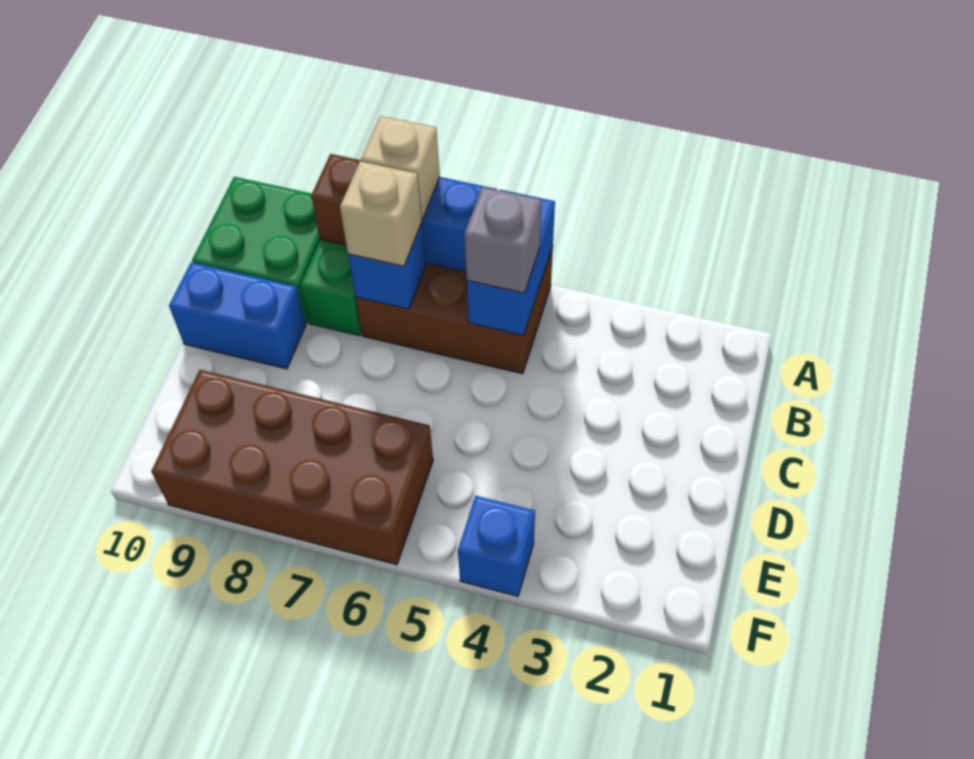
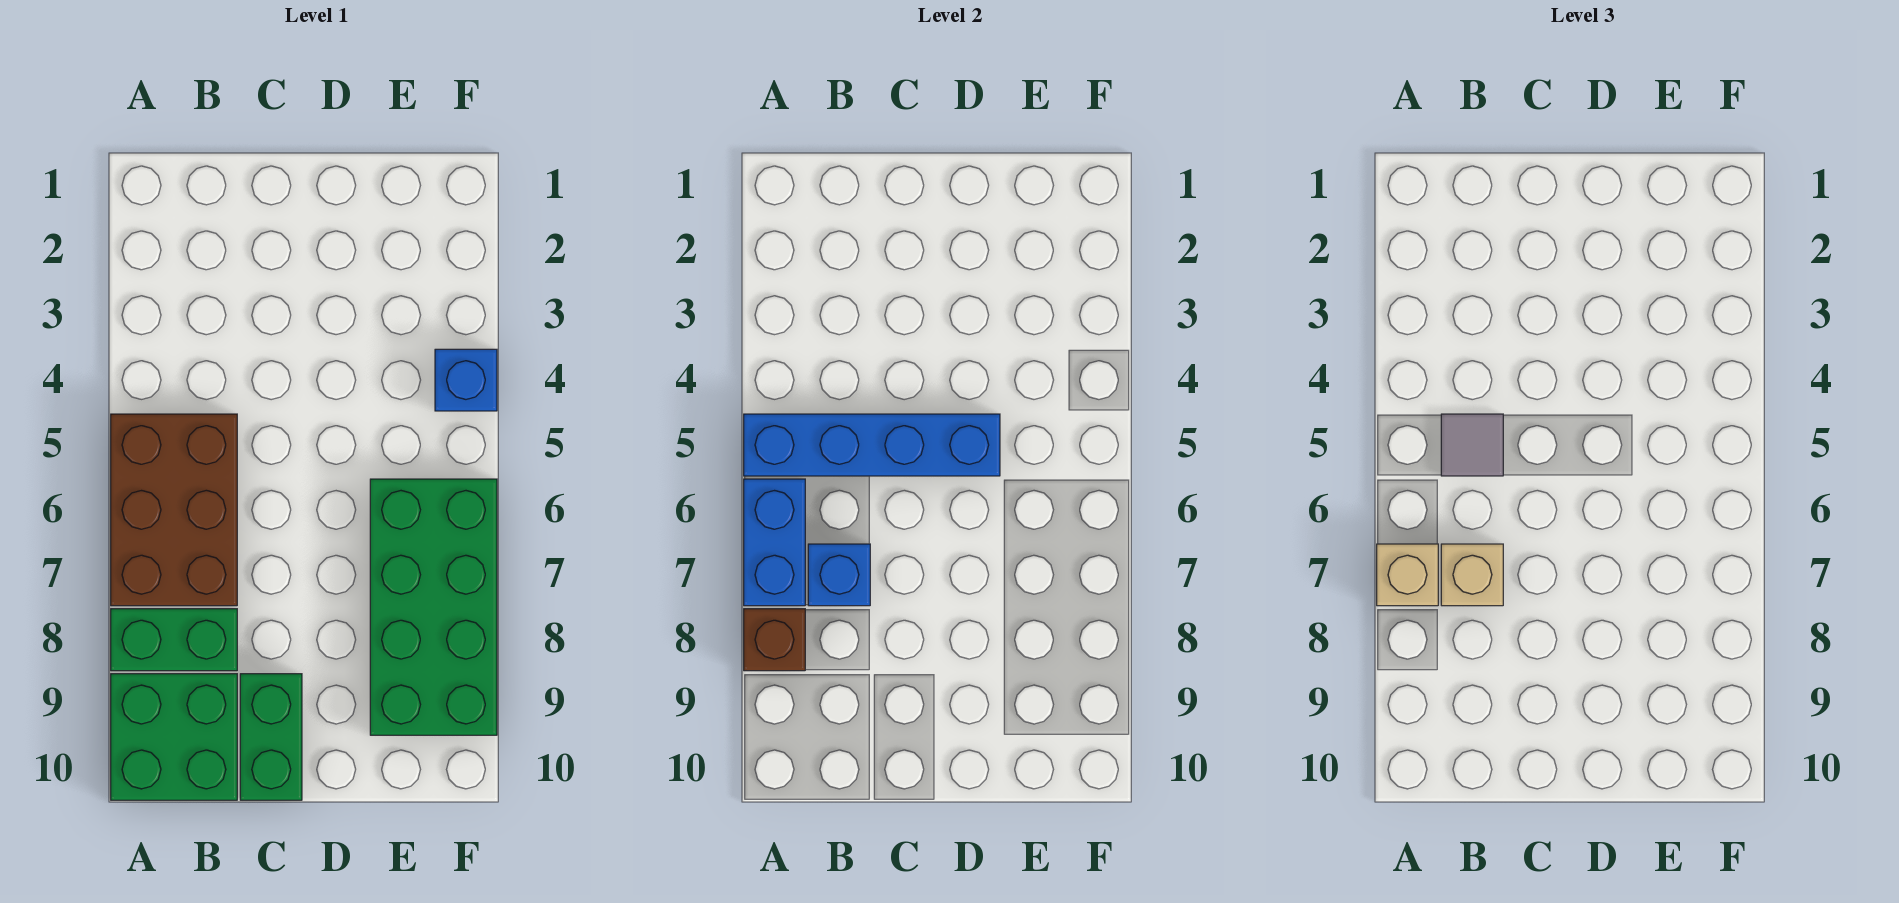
blue 1x2 brick [467,190,555,335] -> blue 1x4 brick [744,414,1000,476]
grey 1x1 brick [465,187,541,293] -> grey 1x1 tile [1441,414,1503,476]
blue 1x2 brick [169,262,306,369] -> green 1x2 brick [240,674,302,800]
brown 2x4 brick [151,370,433,565] -> green 2x4 brick [370,479,497,735]

